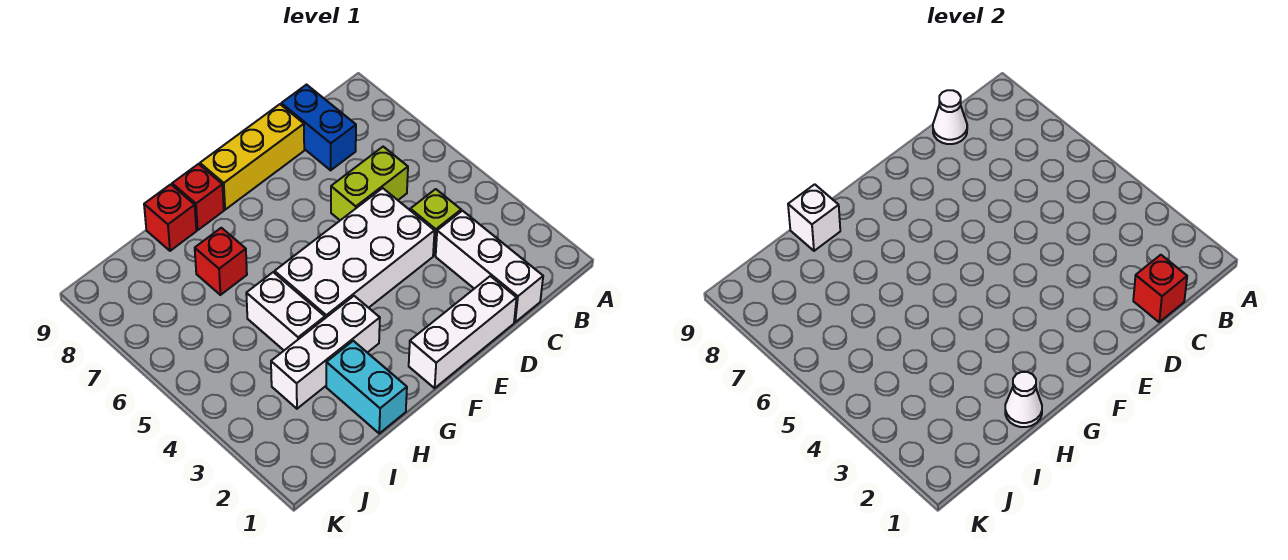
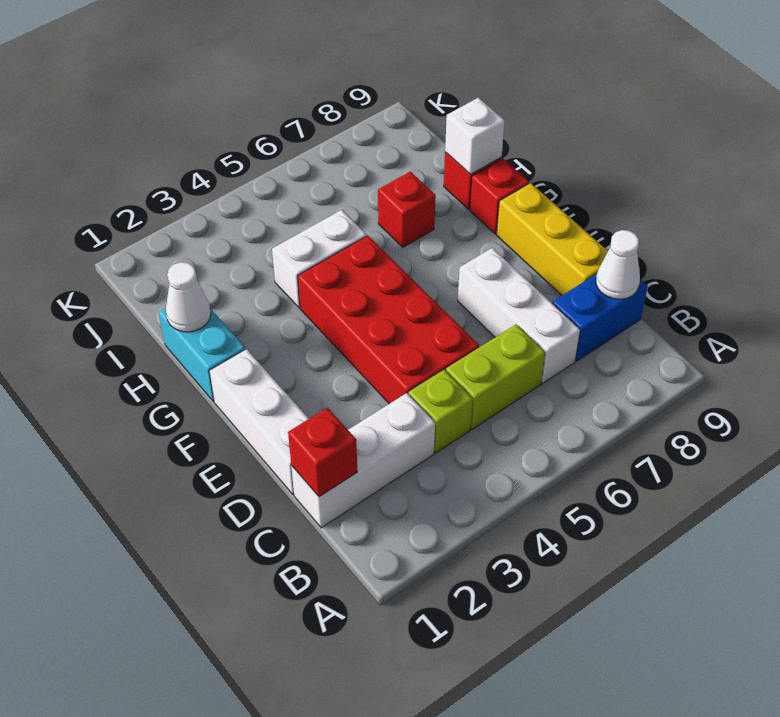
lime 1x2 brick [331,147,408,220] -> lime 1x2 brick turned to [446,324,545,429]
white 2x4 brick [275,188,434,318] -> red 2x4 brick [298,236,479,404]
white 1x3 brick [271,296,380,409] -> white 1x3 brick moved to [458,248,580,383]
cyan 1x2 brick [326,341,407,433] -> cyan 1x2 brick turned to [159,308,245,401]

